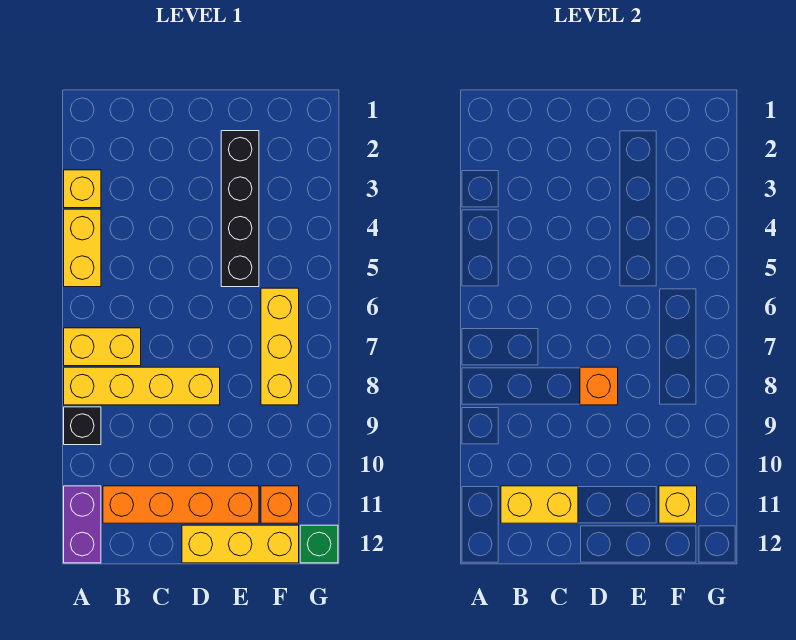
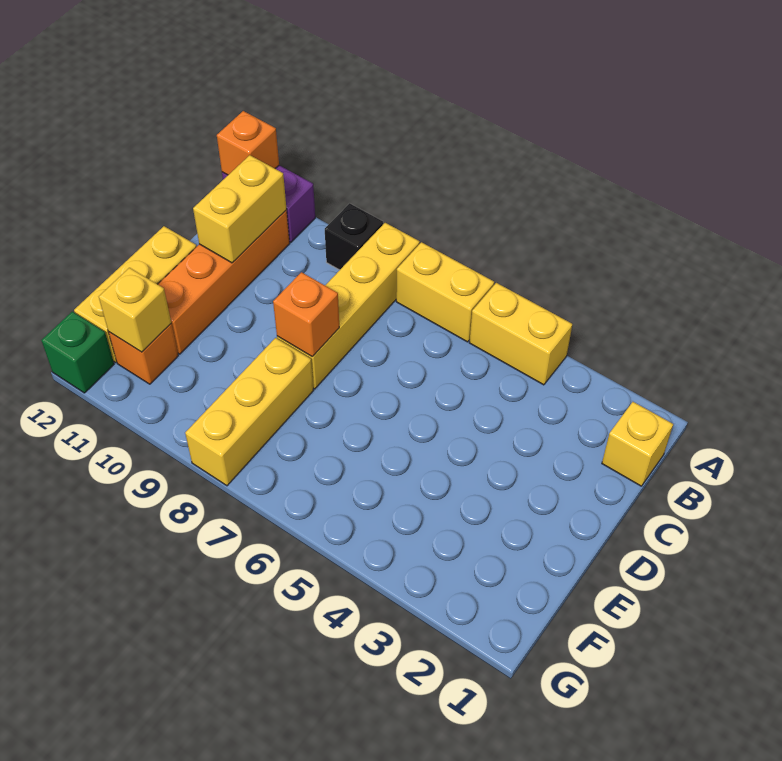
yellow 1x1 brick [64,170,101,208] -> yellow 1x1 brick moved to [602,402,673,486]
yellow 1x2 brick [64,328,141,366] -> yellow 1x2 brick turned to [396,242,494,342]
none -> orange 1x1 brick [217,111,279,175]
black 1x4 brick [221,131,259,287] -> none
yellow 1x3 brick [261,288,299,405] -> yellow 1x3 brick turned to [185,338,314,486]

